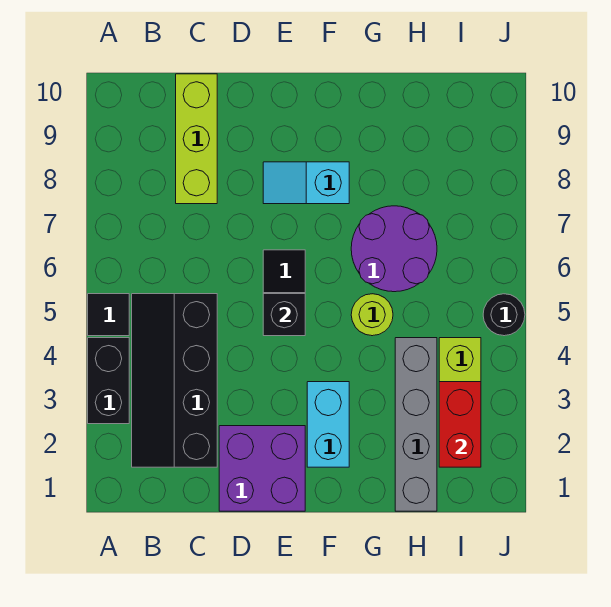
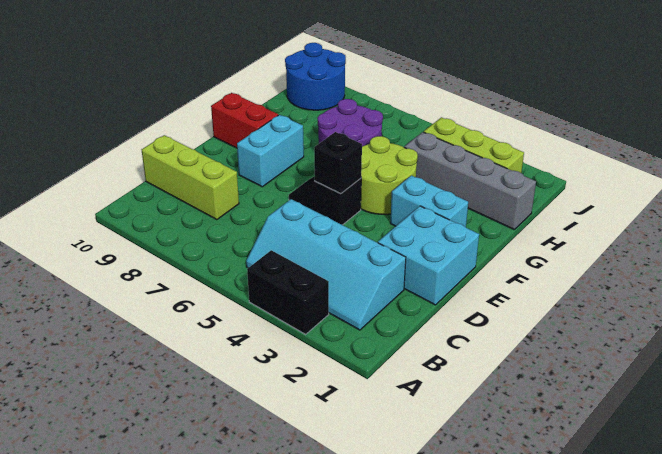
black 1x1 tile [88,294,129,336] -> none
black 2x4 slope [132,294,217,467] -> cyan 2x4 slope [246,199,406,330]
purple 2x2 brick [219,426,305,511] -> cyan 2x2 brick [378,206,479,305]
cyan 1x2 slope [263,162,349,204] -> cyan 1x2 brick [237,115,304,187]
lime 1x1 round brick [351,294,393,336] -> lime 2x2 round brick [361,136,418,214]
red 1x2 brick [439,382,481,467] -> red 1x2 brick moved to [211,93,278,148]
none -> blue 2x2 round brick [285,43,346,110]
black 1x1 round brick [483,294,525,336] -> none

